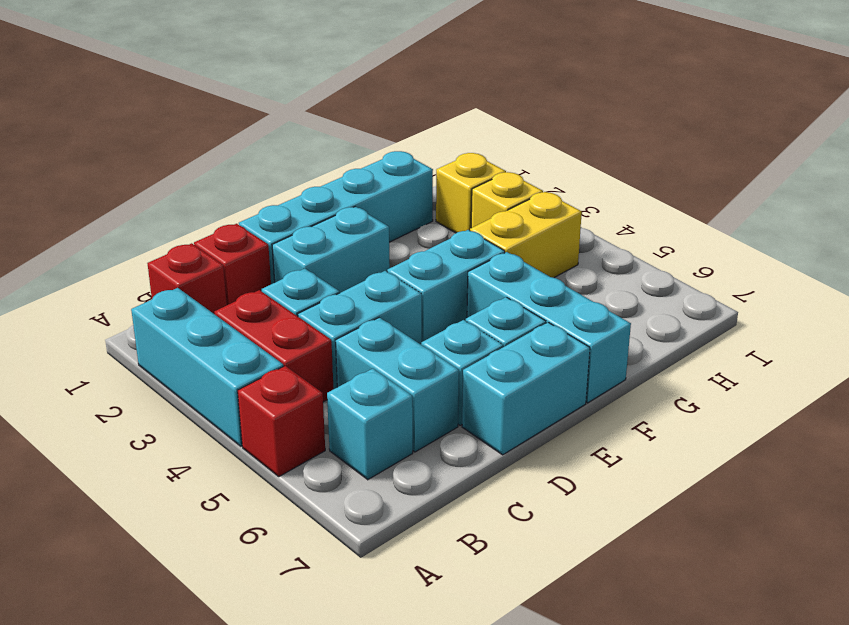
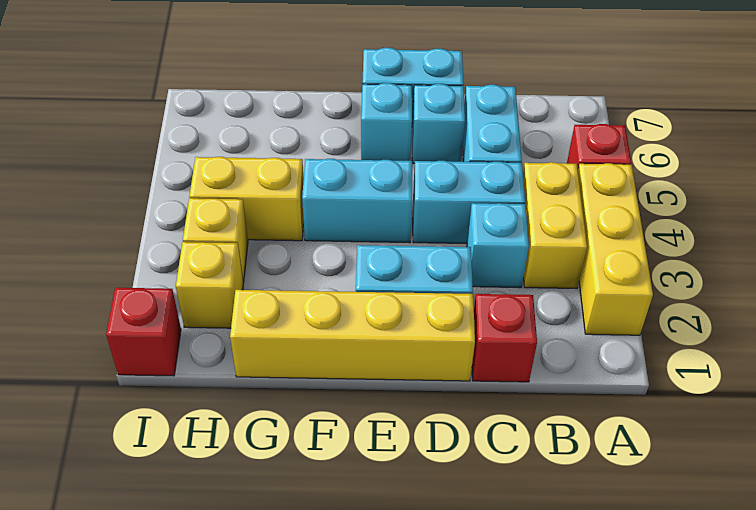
cyan 1x3 brick [131,288,284,446] -> yellow 1x3 brick [578,163,653,335]
red 1x1 brick [147,243,227,314] -> red 1x1 brick moved to [106,288,181,376]
red 1x2 brick [214,290,334,402] -> yellow 1x2 brick [523,162,587,288]
cyan 1x1 brick [327,369,413,480] -> none
cyan 1x4 brick [239,151,433,284] -> yellow 1x4 brick [230,290,475,381]
cyan 1x3 brick [467,252,631,403] -> none

